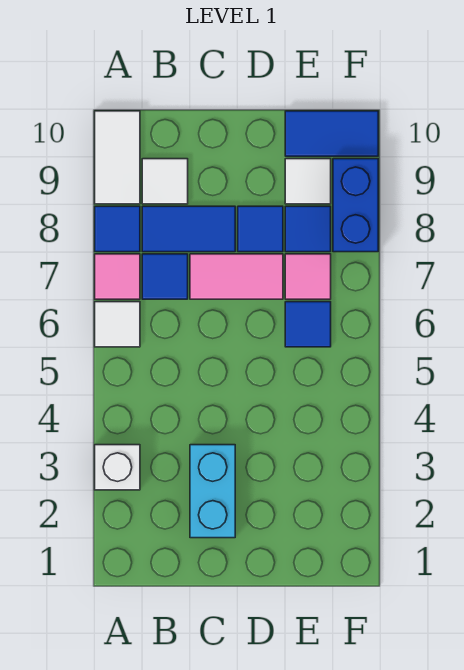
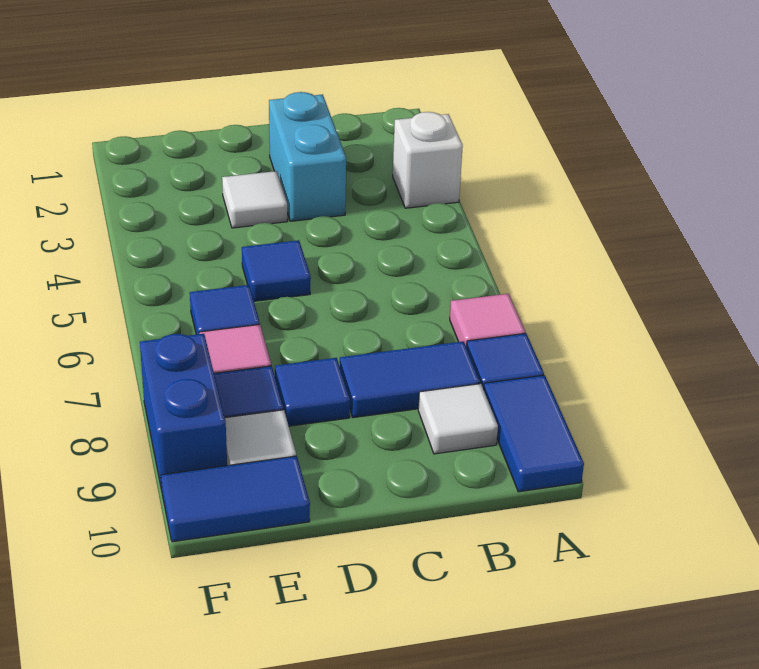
white 1x1 tile [95,302,140,347] -> white 1x1 tile moved to [222,171,287,228]
white 1x2 tile [95,111,140,204] -> blue 1x2 tile [484,375,584,492]
blue 1x1 tile [142,254,188,299] -> blue 1x1 tile moved to [242,240,311,301]
pink 1x2 tile [190,254,283,299] -> none

